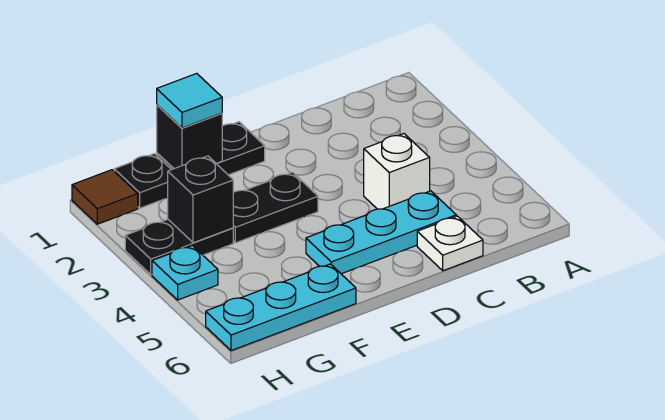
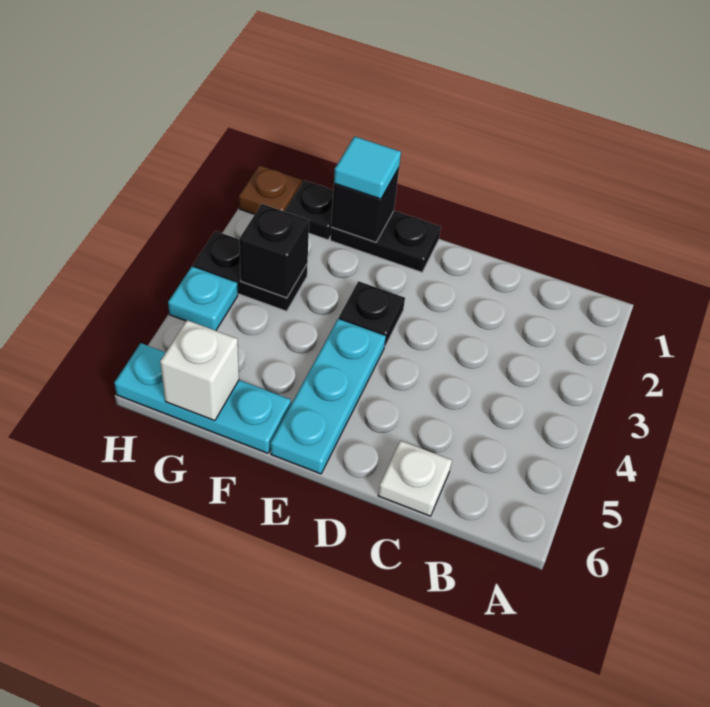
white 1x1 brick [364,134,430,209] -> white 1x1 brick moved to [160,320,239,421]
cyan 1x3 plate [306,191,456,274] -> cyan 1x3 plate turned to [271,319,386,474]
black 1x2 plate [233,172,318,243] -> black 1x1 plate [339,281,405,347]
brown 1x1 tile [72,170,138,224] -> brown 1x1 plate [239,165,302,214]

